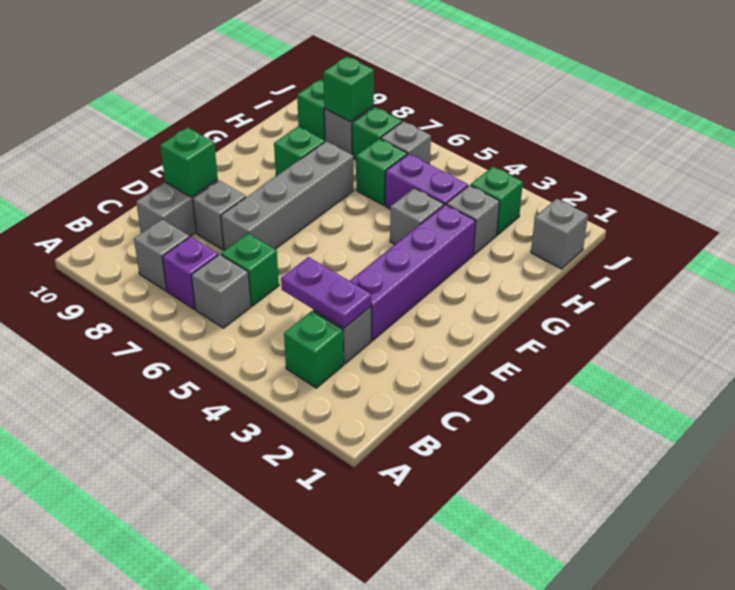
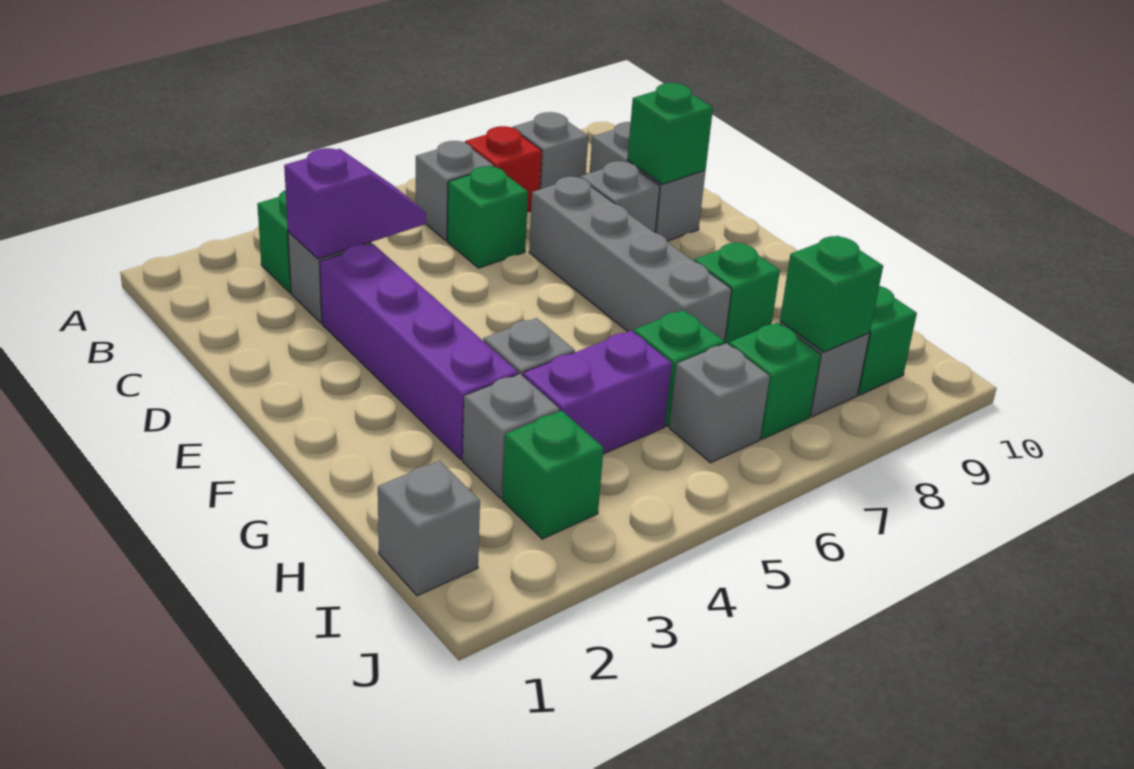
purple 1x1 brick [162,237,218,309] -> red 1x1 brick [465,126,542,212]
purple 1x2 plate [281,257,371,328] -> purple 1x2 slope [284,148,426,259]

